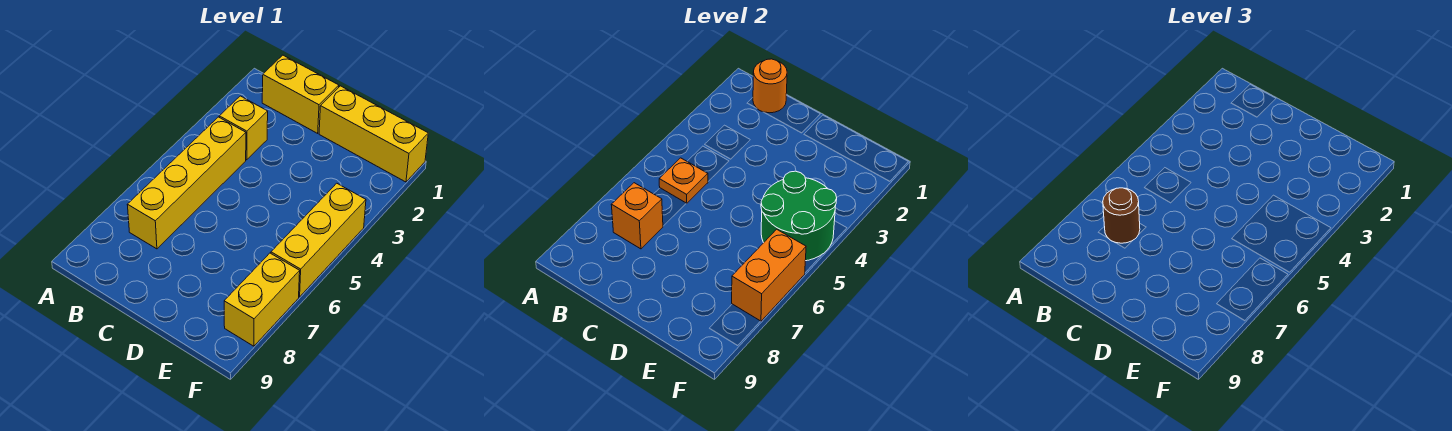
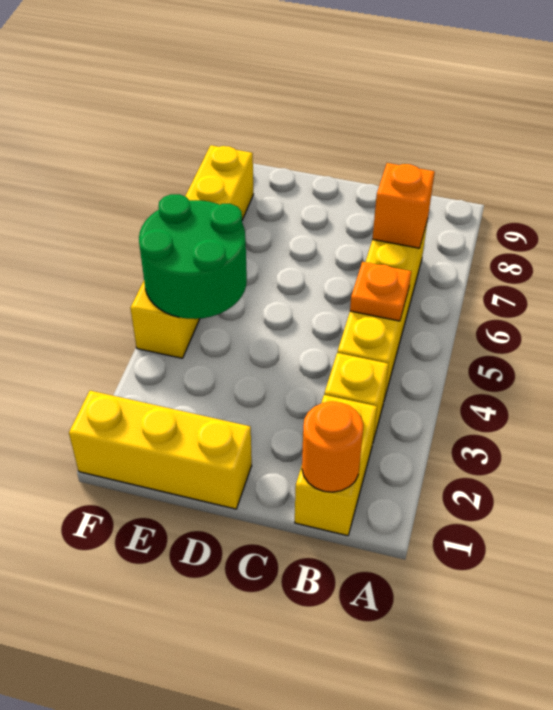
yellow 1x2 brick [262,55,339,133] -> yellow 1x2 brick turned to [295,395,377,536]
brown 1x1 round brick [1103,188,1140,243] -> none
orange 1x2 brick [732,229,806,321] -> none

